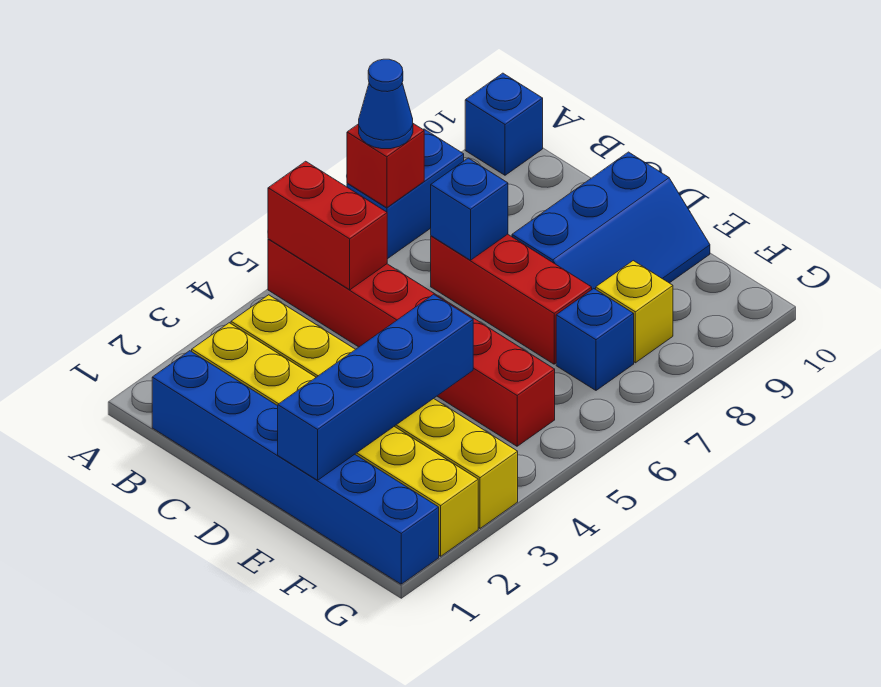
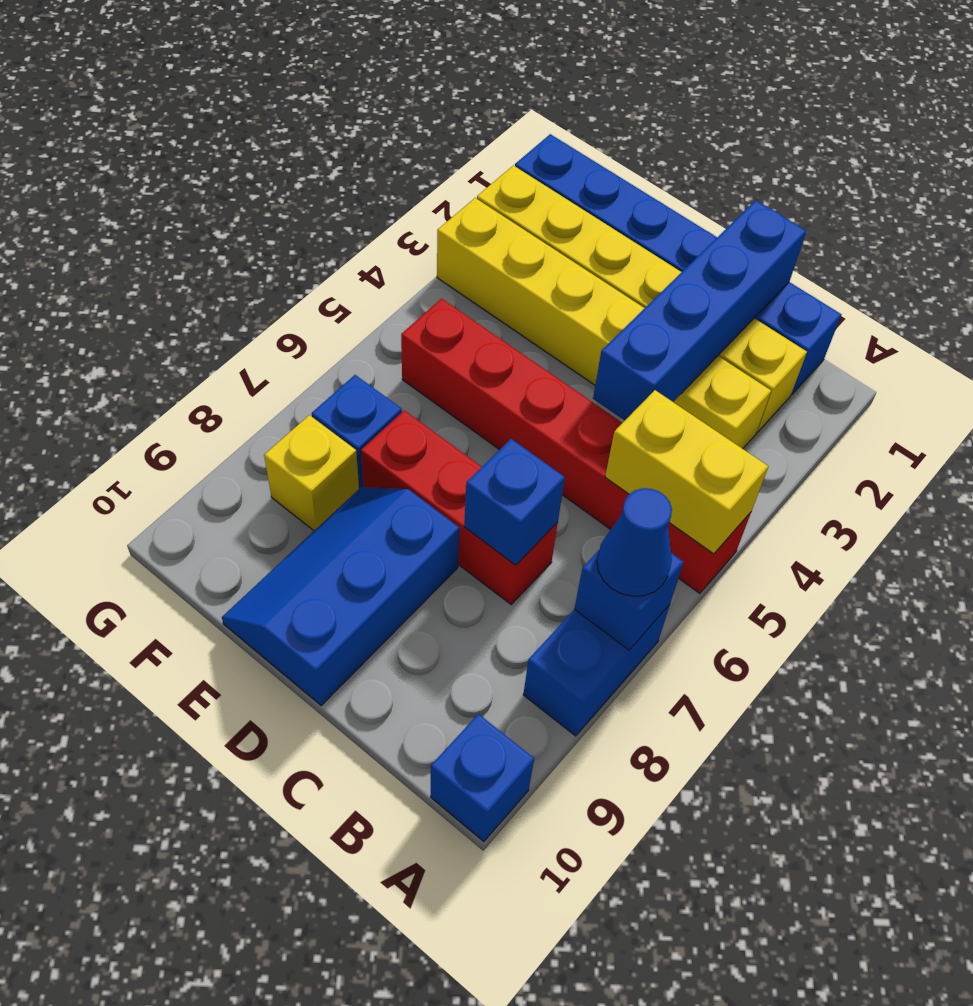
red 1x2 brick [268,161,387,290] -> yellow 1x2 brick [605,390,768,554]
red 1x1 brick [347,124,424,208] -> blue 1x1 brick [574,549,683,650]
blue 1x4 brick [278,294,473,480] -> blue 1x4 brick moved to [593,200,806,420]

